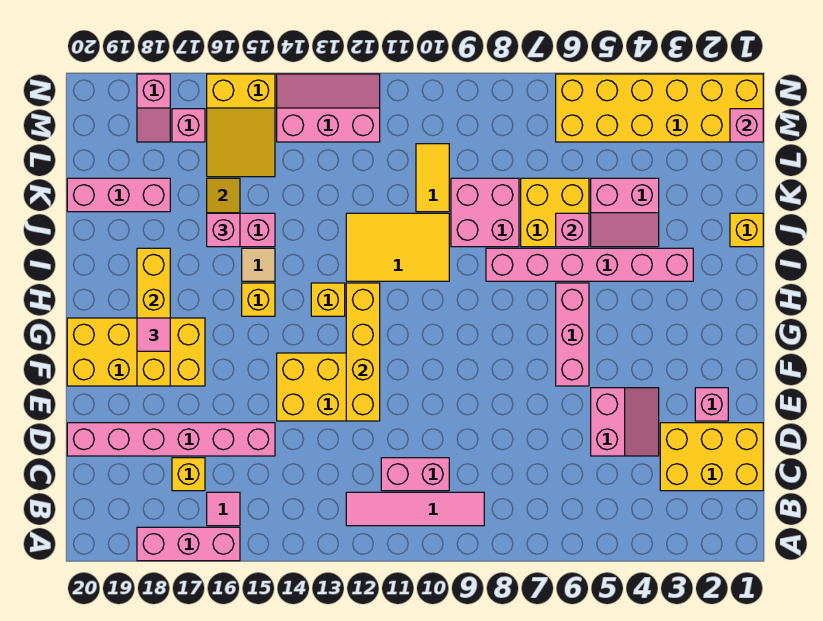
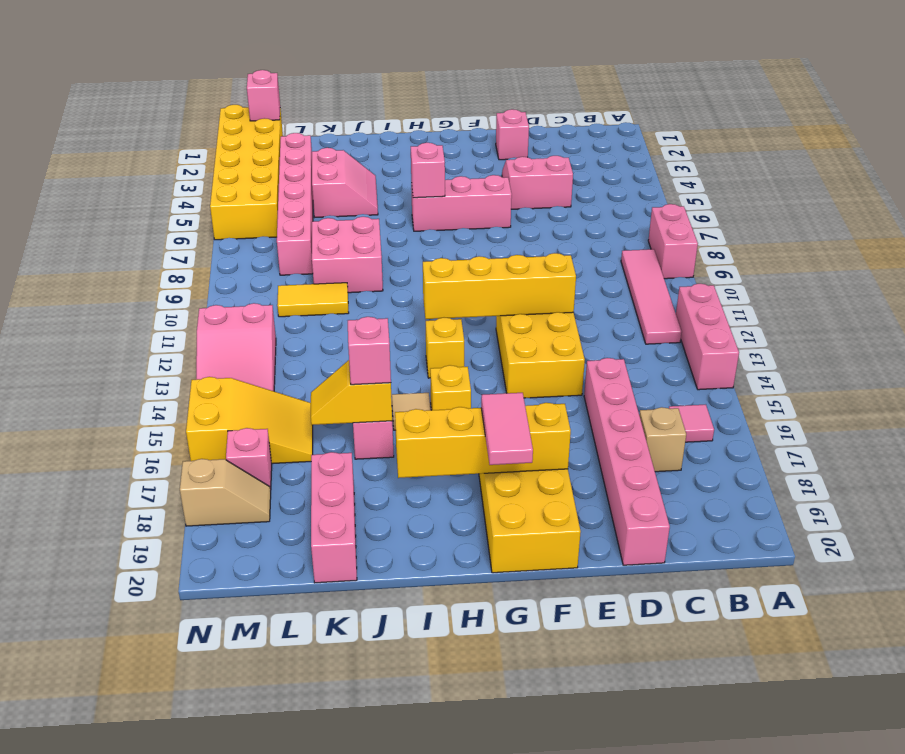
pink 1x3 brick [137,527,240,561] -> pink 1x3 brick moved to [676,284,739,390]
yellow 2x3 brick [660,423,763,491] -> none
pink 1x2 brick [381,458,449,491] -> pink 1x2 brick moved to [648,204,698,279]
yellow 1x1 brick [172,458,205,491] -> tan 1x1 brick [639,407,686,472]
pink 1x1 tile [137,318,170,351] -> pink 1x2 tile [481,393,533,465]
pink 1x6 brick [486,248,693,281] -> pink 1x6 brick moved to [277,133,313,275]
yellow 2x3 tile [346,213,449,281] -> none
yellow 1x1 brick [730,213,763,247] -> none
yellow 2x2 brick [521,178,589,247] -> none
pink 1x1 brick [556,213,589,247] -> pink 1x1 brick moved to [411,143,445,198]
pink 2x3 slope [277,74,380,142] -> pink 2x3 slope turned to [196,303,276,391]
pink 1x2 slope [137,74,170,142] -> tan 1x2 slope [180,459,271,526]

